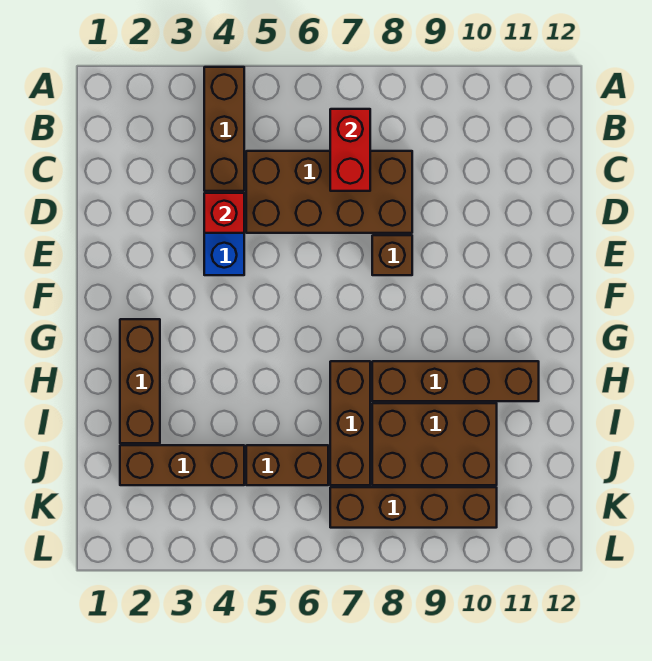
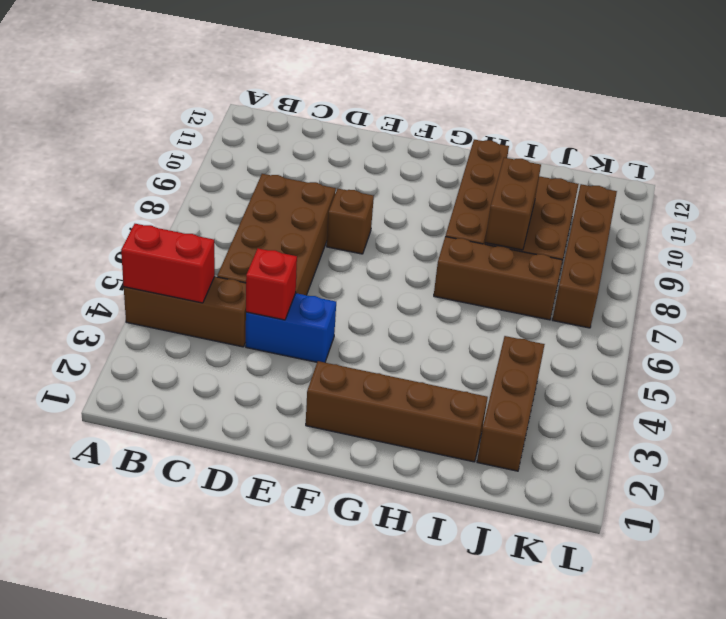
red 1x2 brick [330,109,370,191] -> red 1x2 brick moved to [121,224,215,303]
brown 1x3 brick [120,319,160,443] -> brown 1x4 brick [306,361,488,462]
brown 1x2 brick [246,445,328,485] -> brown 1x2 brick moved to [485,158,541,250]

